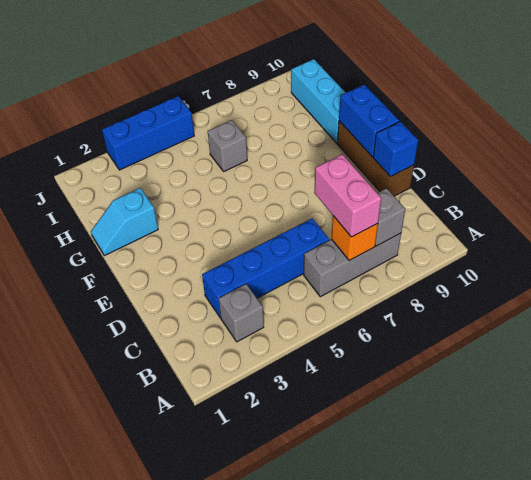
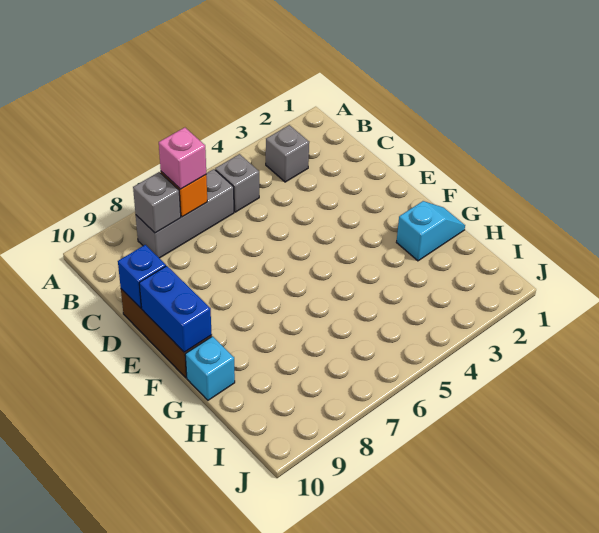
pink 1x2 brick [314,154,381,237] -> pink 1x1 brick [159,128,206,189]
blue 1x4 brick [202,219,329,318] -> none
cyan 1x3 brick [291,59,346,143] -> cyan 1x1 brick [185,336,235,400]
grey 1x1 brick [208,120,247,171] -> grey 1x1 brick moved to [215,154,259,212]
blue 1x3 brick [102,96,194,170] -> none

